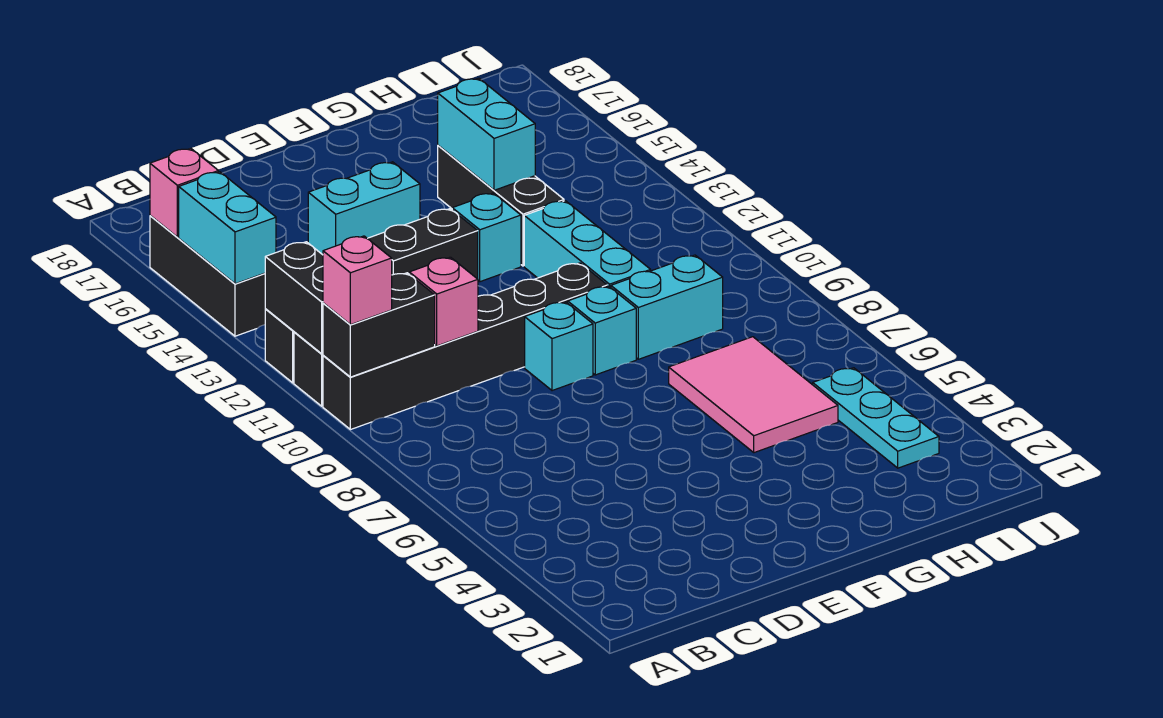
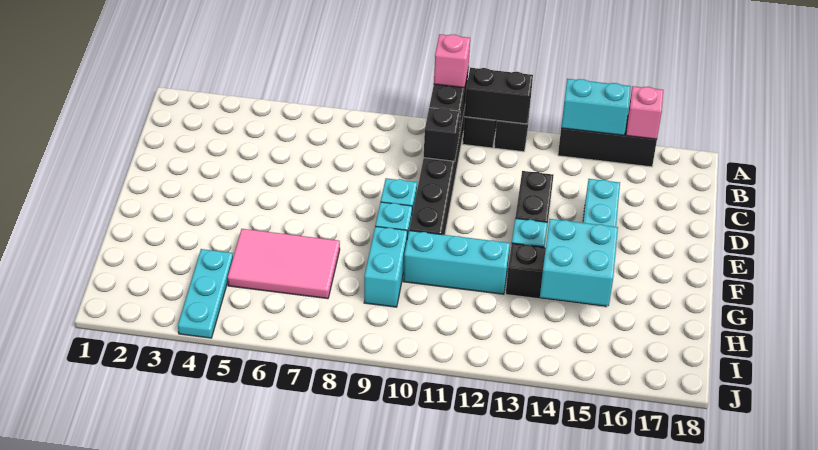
pink 1x1 brick [409,257,478,346] -> black 1x1 brick [424,108,460,161]
cyan 1x2 brick [438,78,535,190] -> cyan 2x2 brick [540,219,618,306]
cyan 1x3 plate [813,368,939,468] -> cyan 1x3 plate turned to [178,249,233,338]

